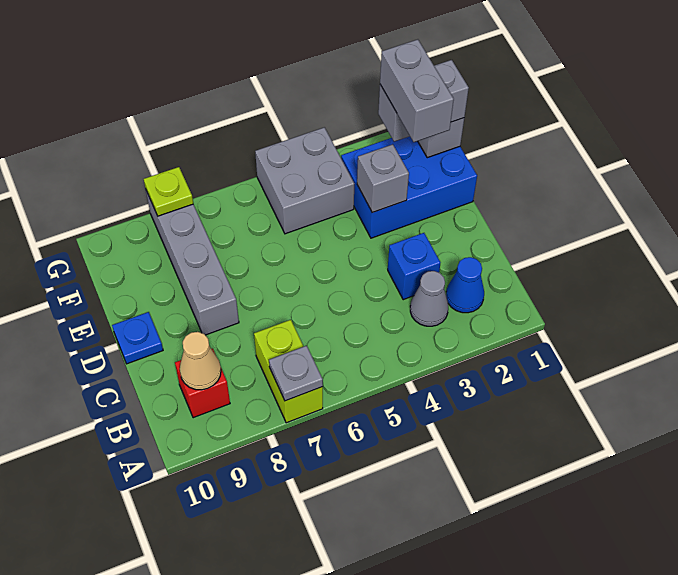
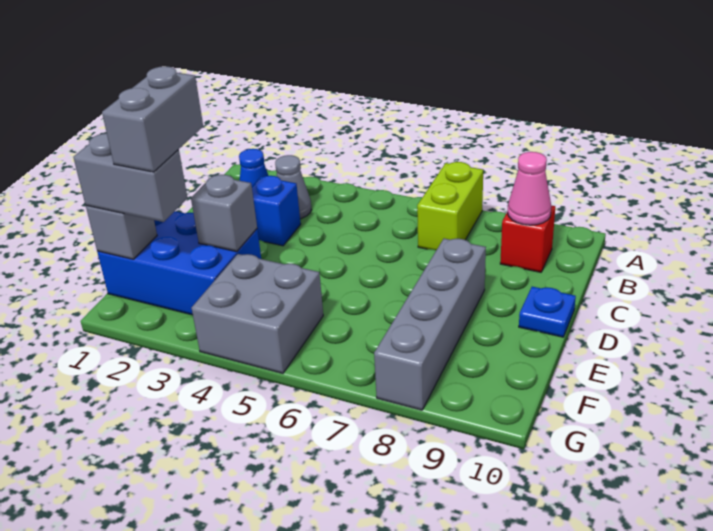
grey 1x1 plate [269,346,323,401] -> none
tan 1x1 cone [180,332,221,390] -> pink 1x1 cone [508,152,551,225]
lime 1x1 plate [144,167,193,216] -> none

